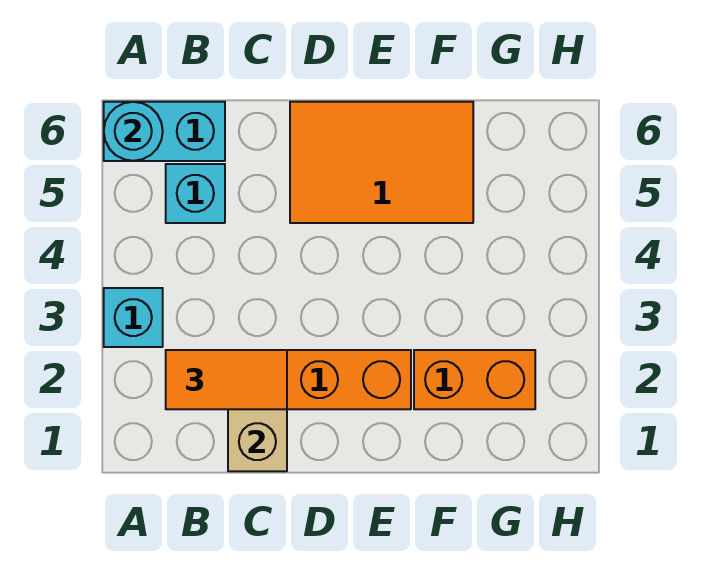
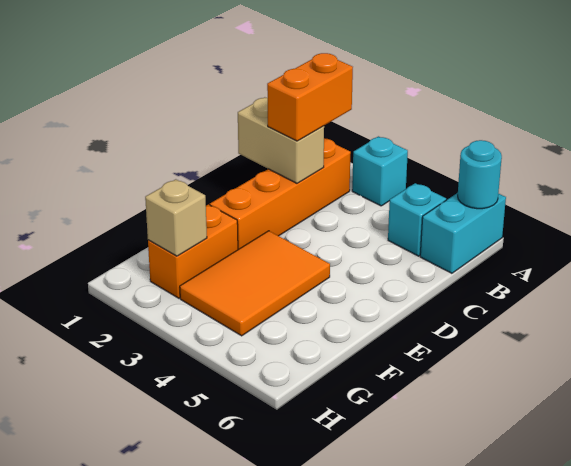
orange 1x2 tile [166,350,287,409] -> orange 1x2 brick [267,53,353,141]
orange 2x3 tile [290,102,473,223] -> orange 2x3 tile moved to [180,231,330,336]
none -> tan 1x1 brick [145,179,207,256]

